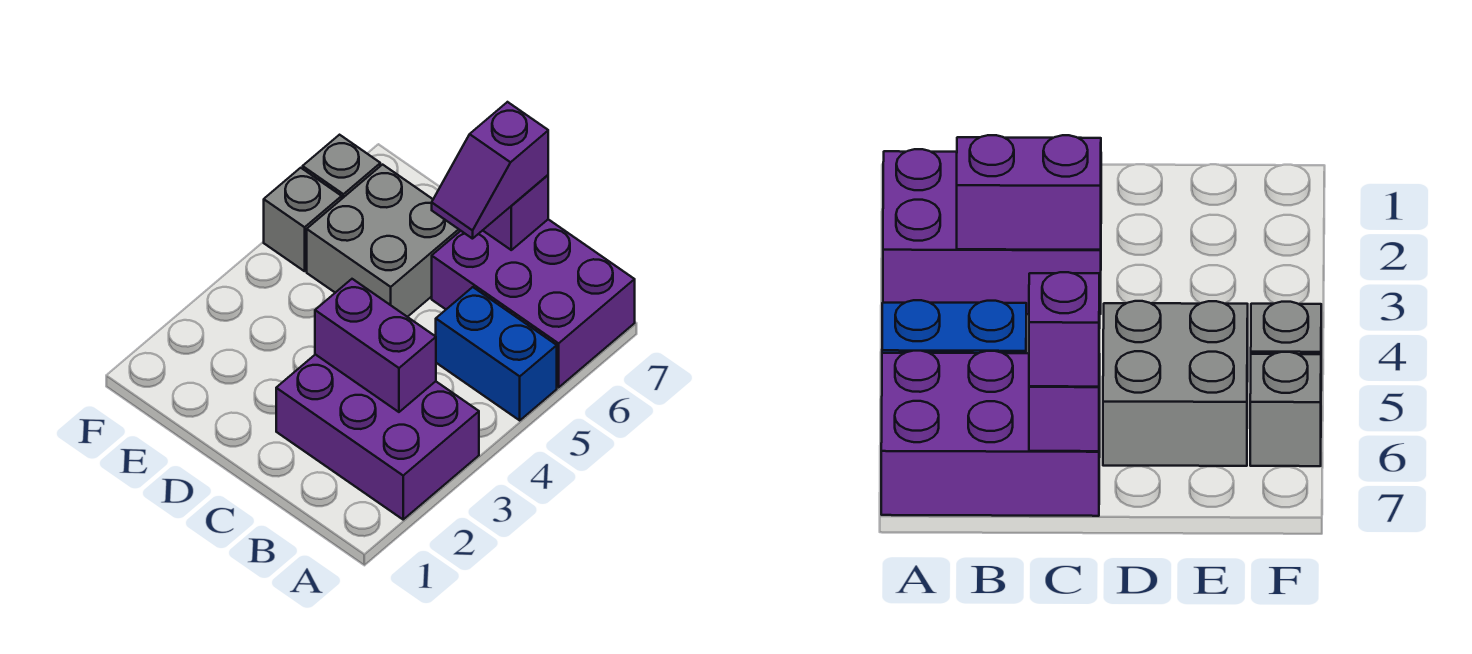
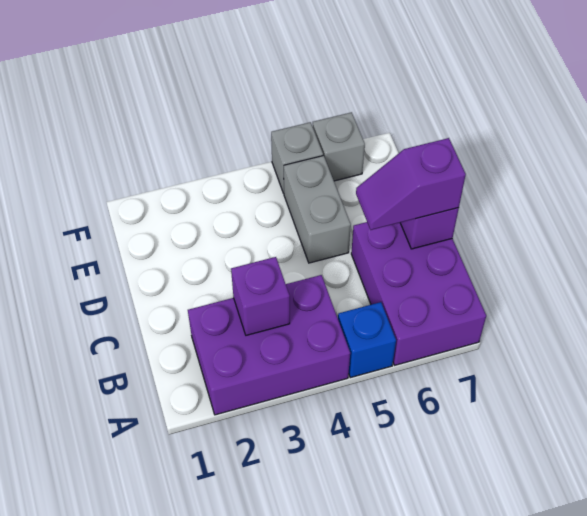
purple 2x3 brick [276,354,479,519] -> purple 2x3 brick turned to [188,275,350,415]
blue 1x2 brick [436,287,557,420] -> blue 1x1 brick [338,302,396,378]
purple 1x2 brick [315,279,436,412] -> purple 1x1 brick [231,257,290,335]
grey 2x2 brick [307,165,461,317] -> grey 1x2 brick [284,156,351,263]

